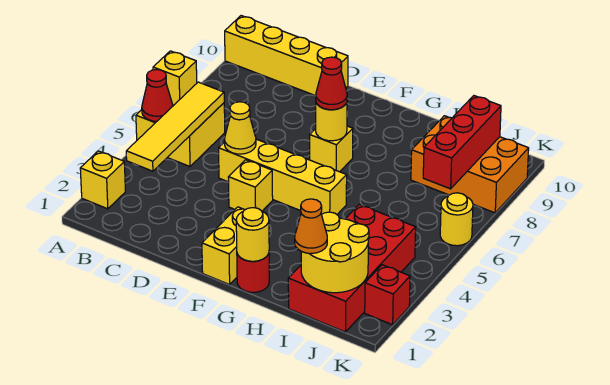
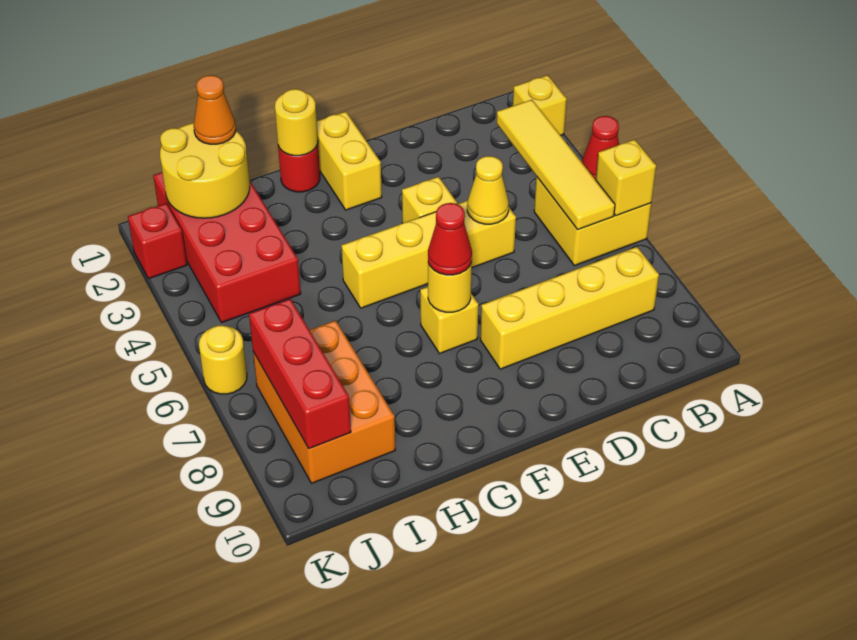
yellow 1x4 brick [225,16,348,96] -> yellow 1x4 brick moved to [480,247,659,369]
orange 2x3 brick [411,116,529,213] -> orange 2x3 brick turned to [253,320,395,483]

